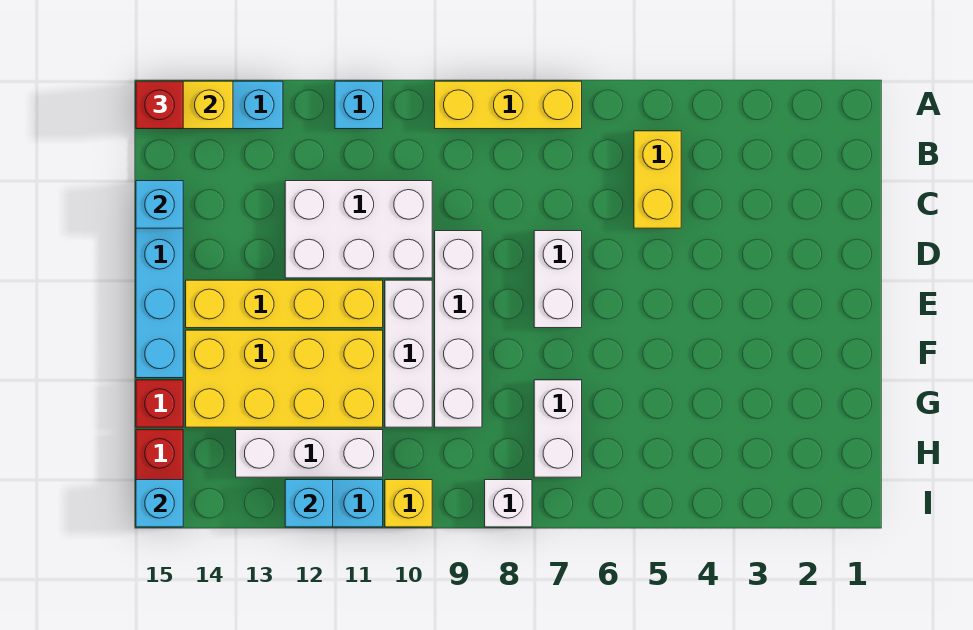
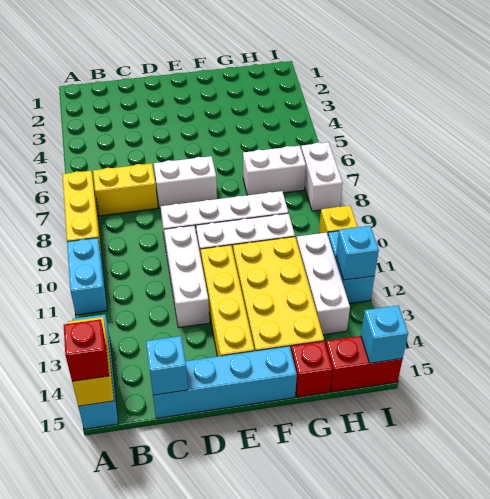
cyan 1x1 brick [335,81,383,129] -> cyan 1x2 brick [67,238,107,315]
yellow 1x2 brick [634,131,681,228] -> yellow 1x2 brick moved to [93,163,158,216]
white 2x3 brick [285,181,432,278] -> white 1x3 brick [164,225,210,328]
white 1x1 brick [485,480,532,527] -> white 1x2 brick [301,142,343,211]

